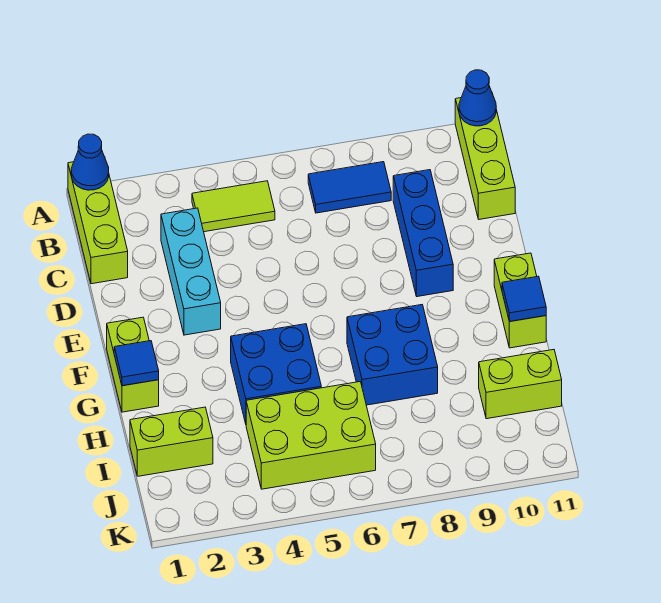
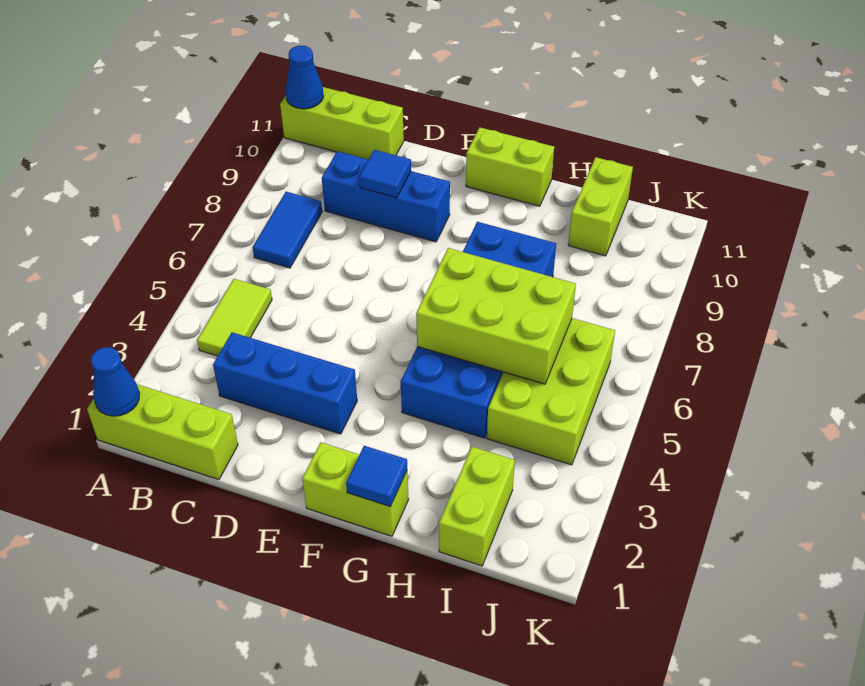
cyan 1x3 brick [161,208,221,335] -> blue 1x3 brick [213,332,357,434]
none -> lime 2x3 brick [416,248,576,384]
blue 1x1 tile [502,276,546,322] -> blue 1x1 tile moved to [359,150,411,198]

